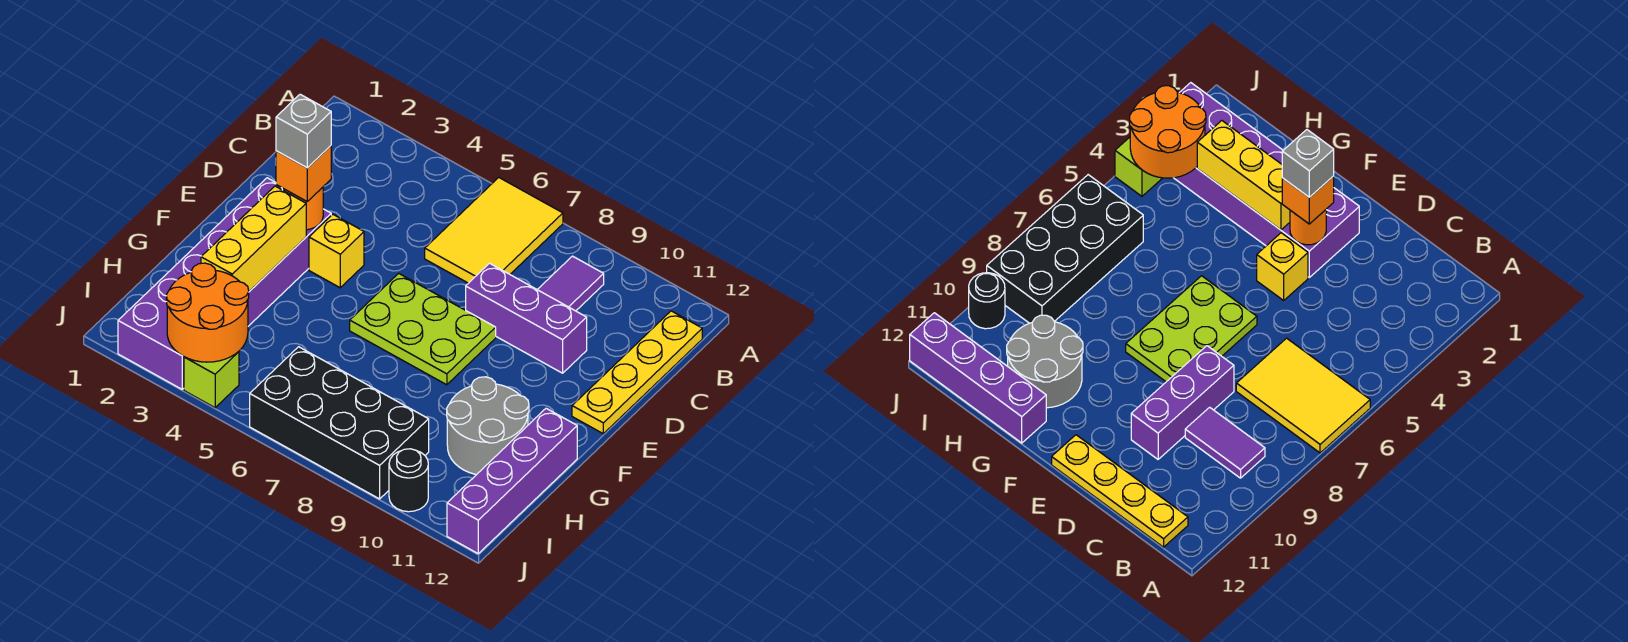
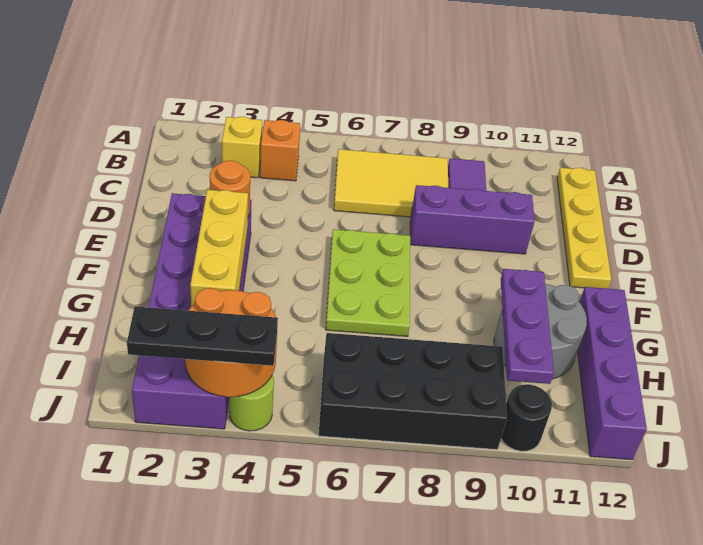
yellow 2x3 tile [425,177,563,283] -> yellow 2x3 tile turned to [334,149,448,217]
orange 1x1 brick [276,146,331,201] -> orange 1x1 brick moved to [260,120,300,181]
grey 1x1 brick [276,94,331,168] -> none
yellow 1x1 brick [309,214,364,288] -> yellow 1x1 brick moved to [222,117,262,178]
lime 2x3 plate [350,273,496,385] -> lime 2x3 plate turned to [326,229,410,337]
none -> purple 1x3 plate [501,269,554,384]
none -> black 1x3 plate [127,306,278,366]
lime 1x1 brick [184,352,239,408] -> lime 1x1 round brick [229,375,274,431]

